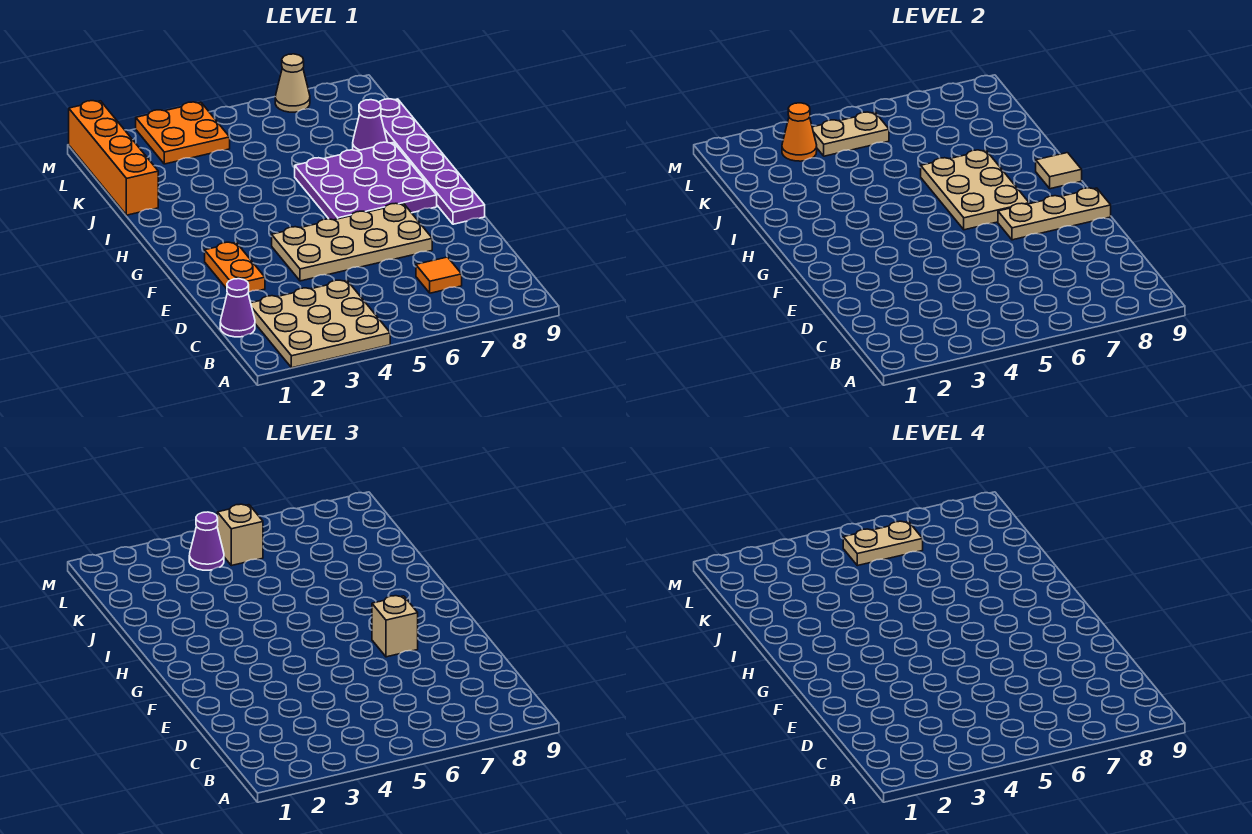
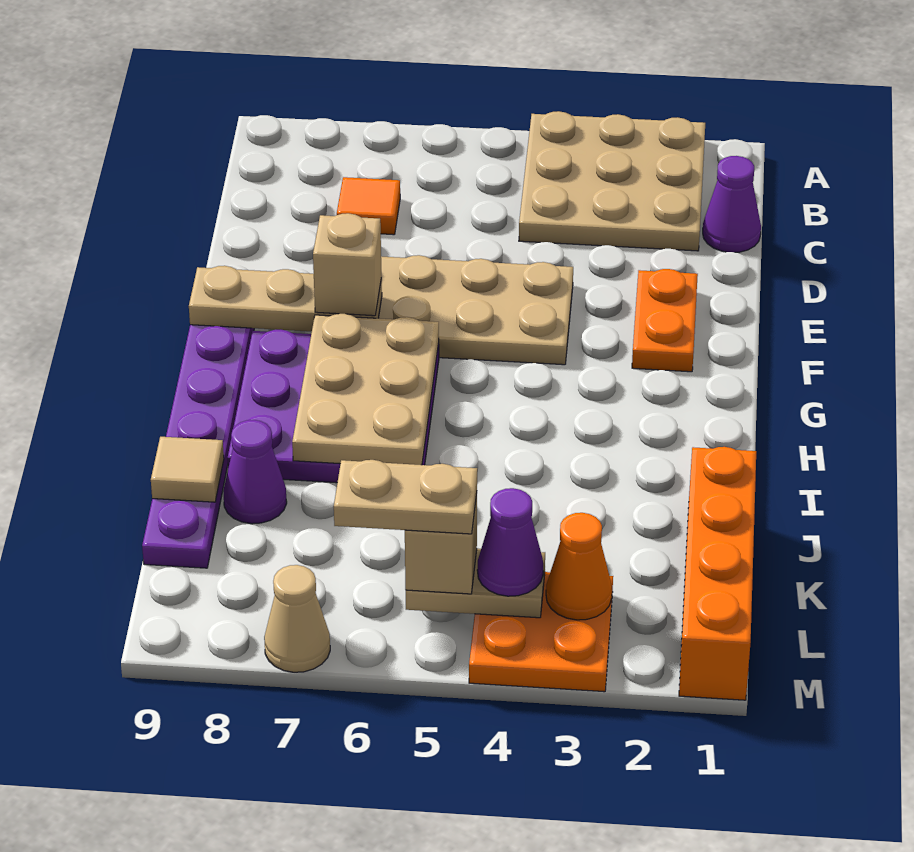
tan 1x1 tile [1036,153,1082,189] -> tan 1x1 tile moved to [151,437,224,502]

